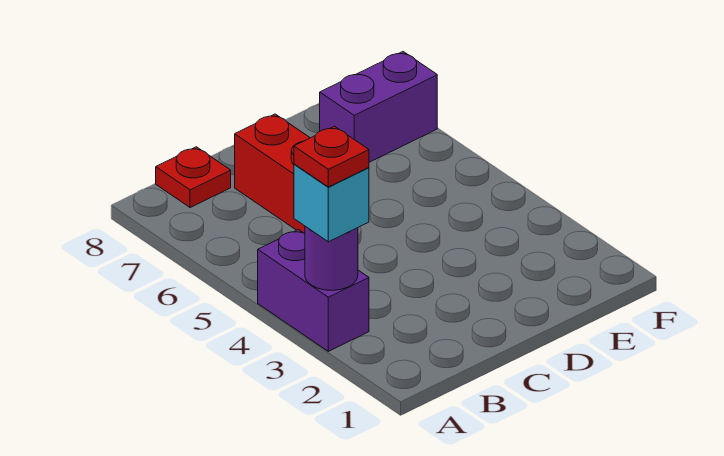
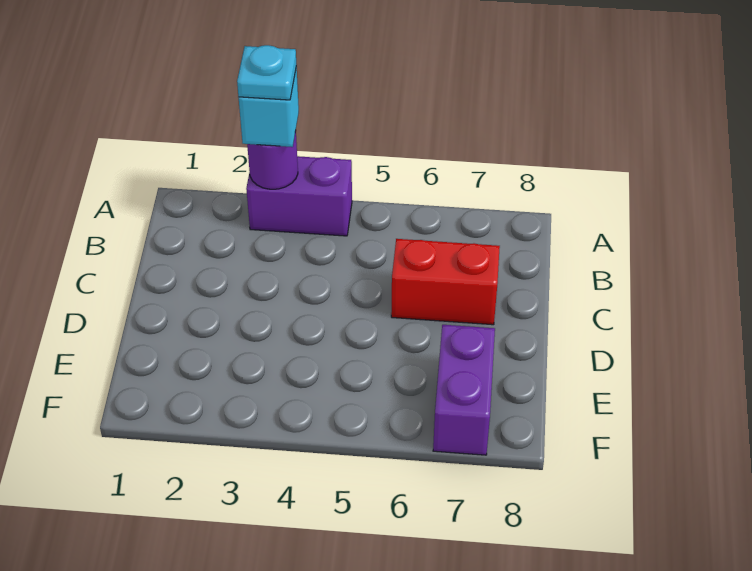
red 1x1 plate [294,126,369,187] -> cyan 1x1 plate [237,45,297,100]
red 1x1 plate [156,147,231,208] -> none

